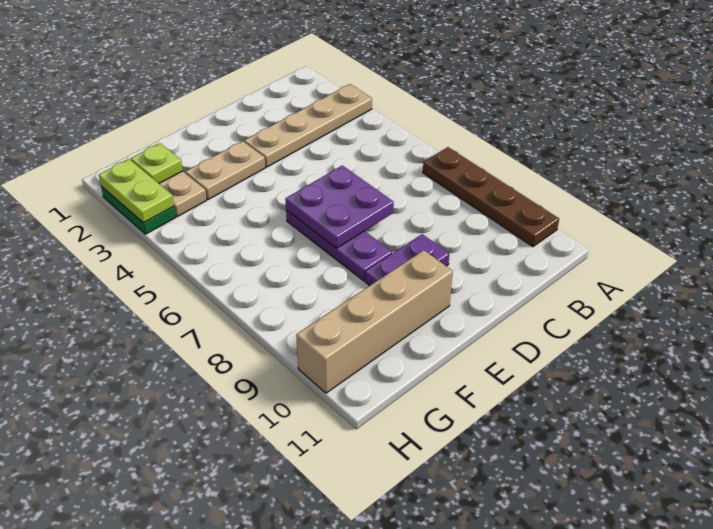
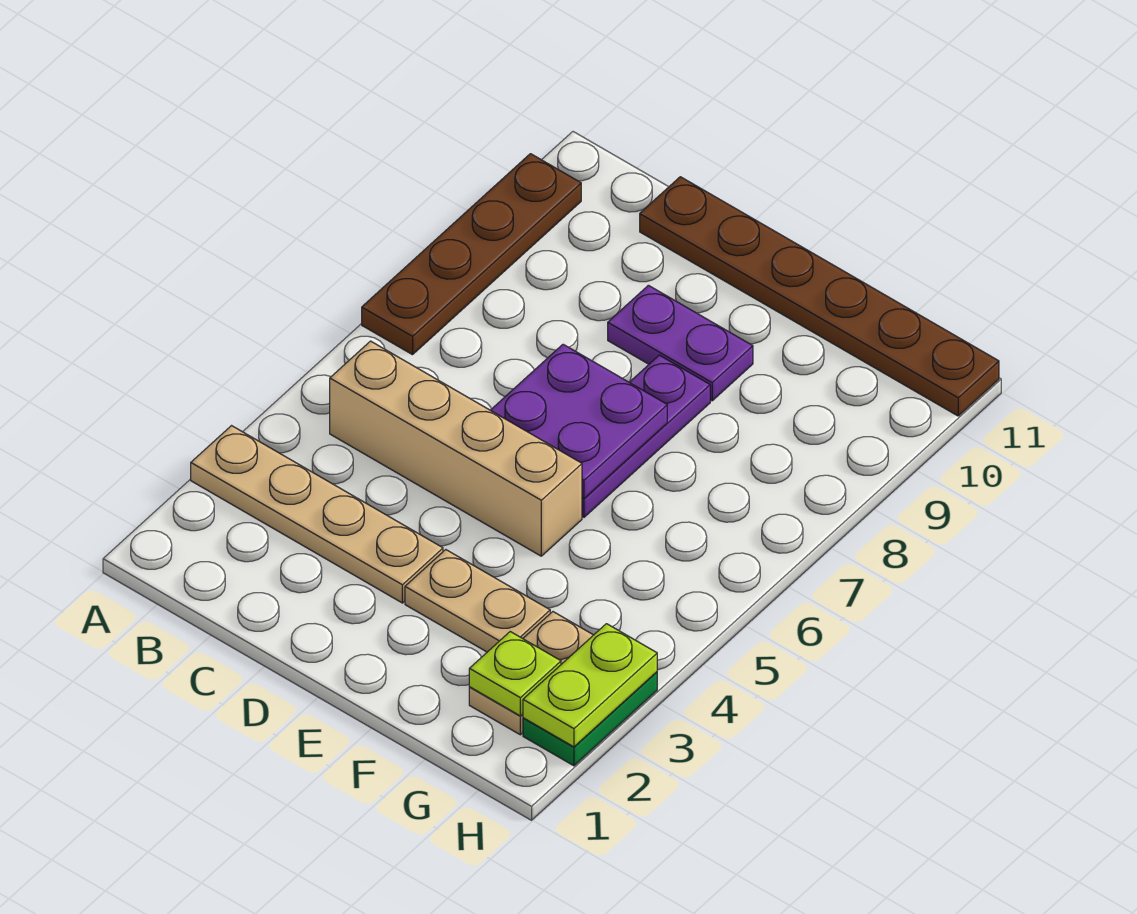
none -> brown 1x6 plate [640,177,999,416]
tan 1x4 brick [296,250,453,393] -> tan 1x4 brick moved to [330,341,582,556]

